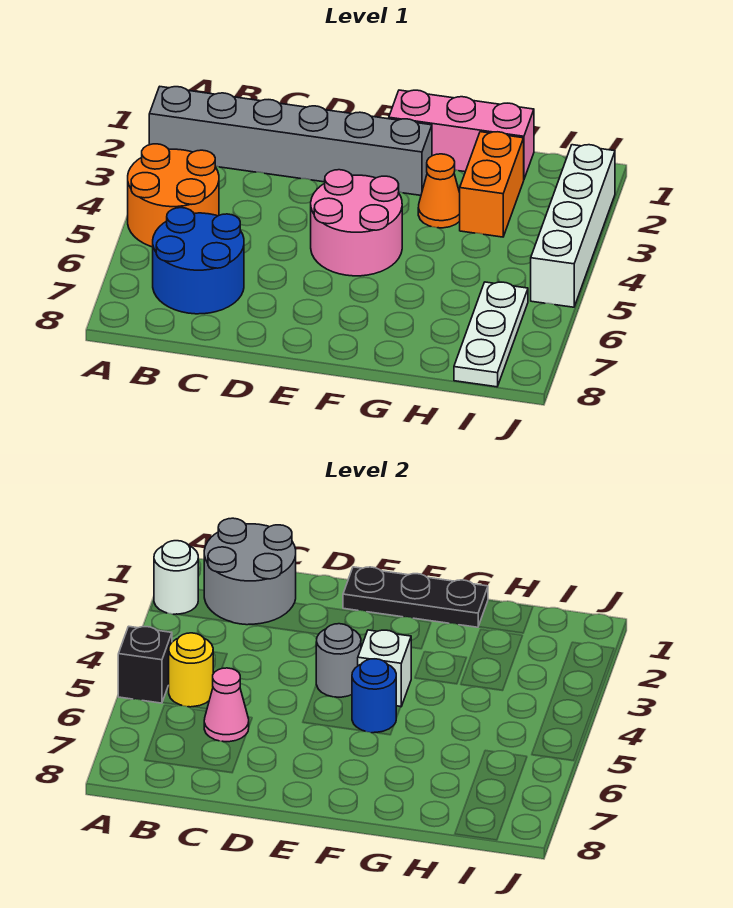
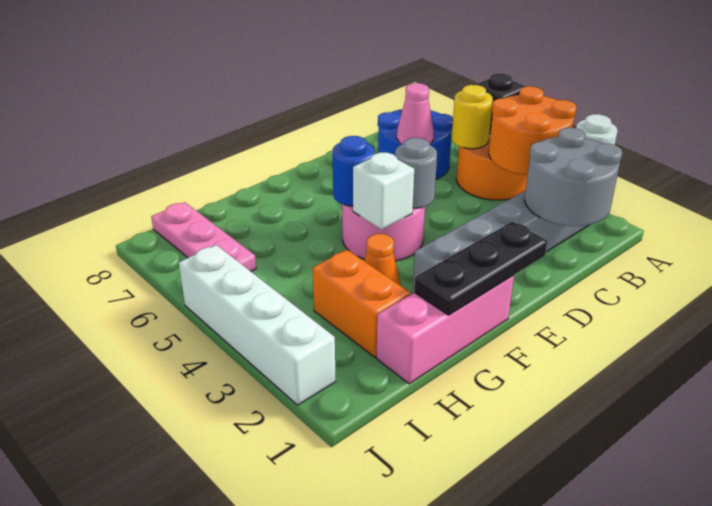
none -> orange 2x2 round brick [489,86,577,175]
white 1x3 plate [454,282,528,387] -> pink 1x3 plate [151,202,256,271]

